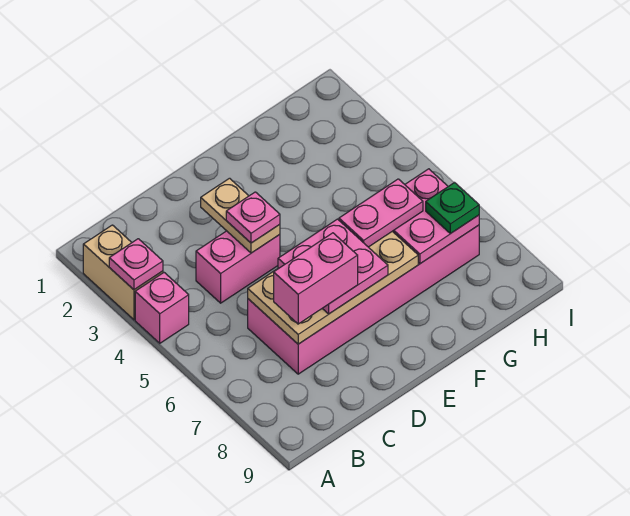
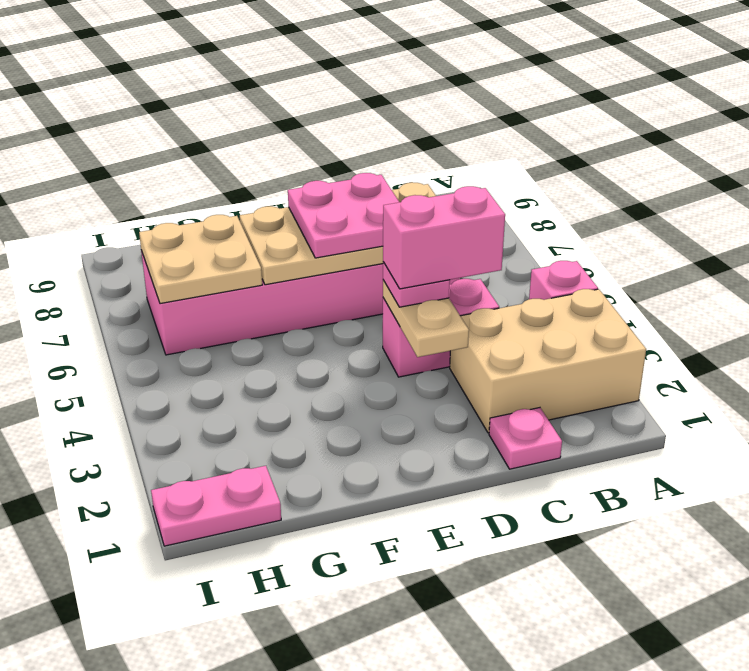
tan 1x2 brick [83,225,163,320] -> tan 2x3 brick [450,289,646,433]
pink 1x1 plate [109,239,163,290] -> pink 1x1 plate moved to [489,408,562,469]
pink 1x2 brick [274,233,358,324] -> pink 1x2 brick moved to [383,186,505,289]
pink 1x2 plate [339,179,423,247] -> pink 1x2 plate moved to [151,466,281,546]
pink 2x2 plate [393,169,479,264] -> tan 2x2 plate [139,215,262,304]
green 1x1 plate [426,183,479,234] -> none

